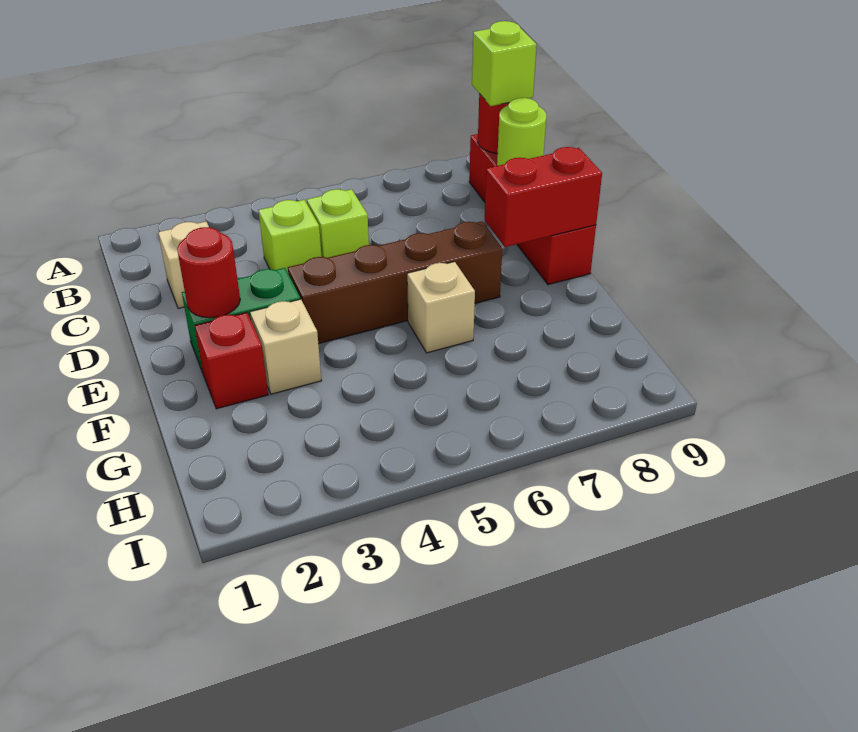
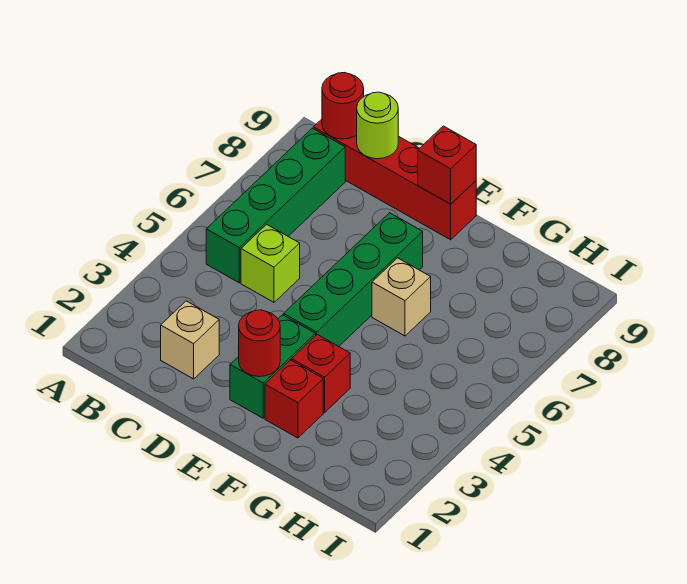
none -> green 1x4 brick [206,128,345,283]
lime 1x1 brick [472,21,537,106] -> none
lime 1x1 brick [259,200,322,272] -> none
brown 1x4 brick [288,221,502,344] -> green 1x4 brick [284,213,423,346]
red 1x2 brick [484,147,602,247] -> red 1x1 brick [418,126,476,204]
tan 1x1 brick [250,299,322,394] -> red 1x1 brick [292,334,350,412]

